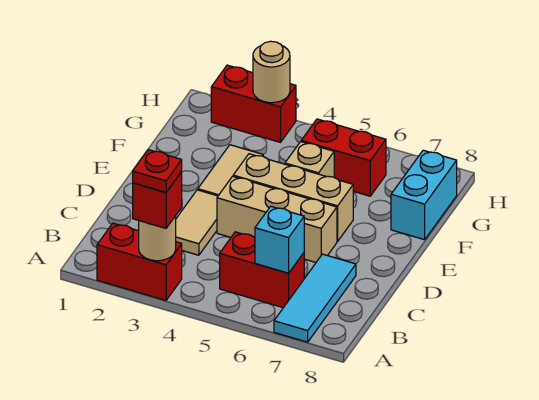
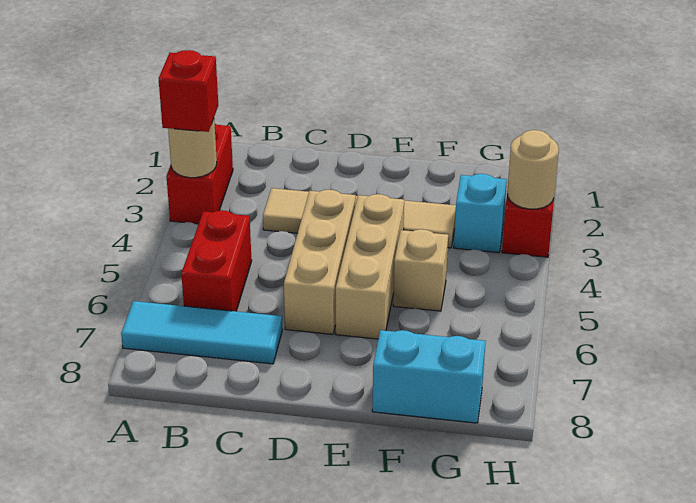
red 1x1 plate [133,150,182,192] -> none
cyan 1x1 brick [255,206,304,273] -> cyan 1x1 brick moved to [454,174,507,253]
red 1x2 brick [301,119,386,196] -> none

